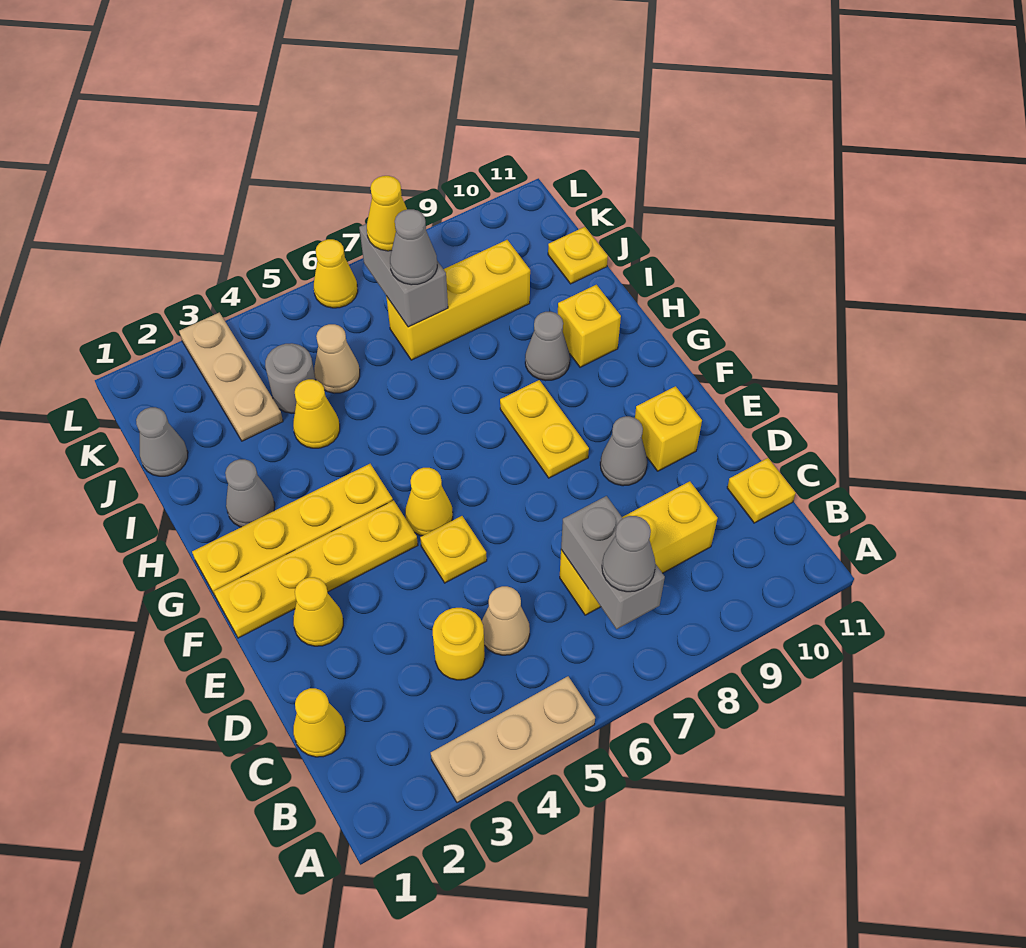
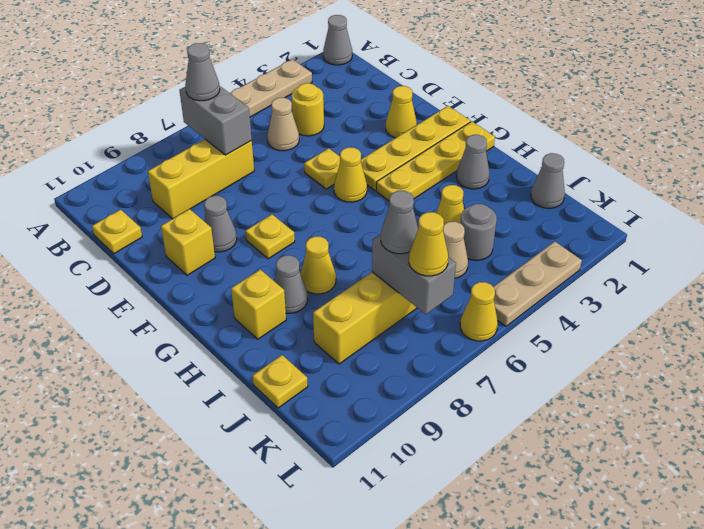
none -> grey 1x1 cone [323,15,352,65]
yellow 1x1 cone [293,688,345,757] -> yellow 1x1 cone moved to [301,237,336,294]
yellow 1x2 plate [500,380,589,478] -> yellow 1x1 plate [245,214,295,259]
tan 1x3 plate [179,313,283,441] -> tan 1x3 plate turned to [494,242,582,326]

